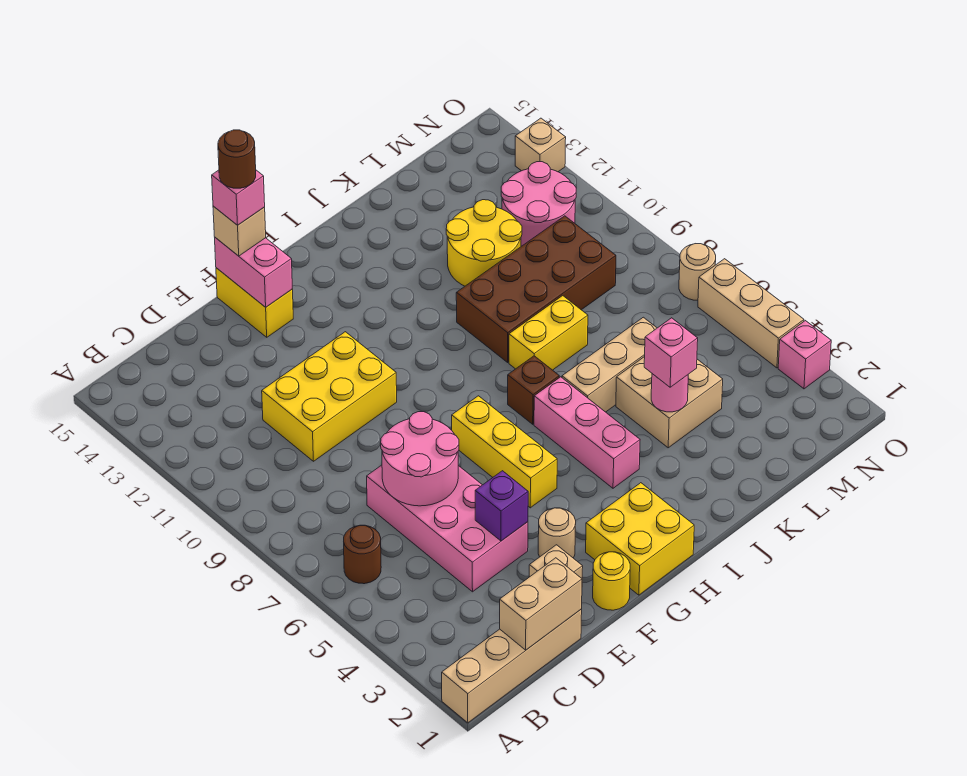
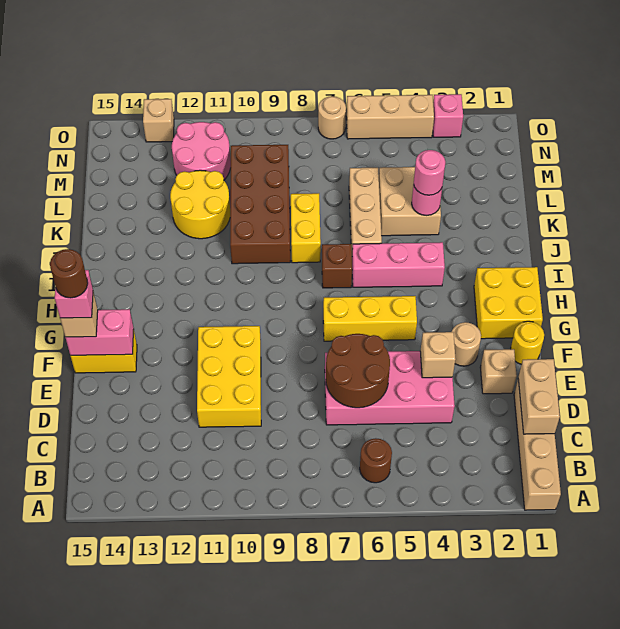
pink 2x2 round brick [381,412,459,506] -> brown 2x2 round brick [326,334,390,408]
purple 1x1 brick [475,471,528,541] -> tan 1x1 brick [420,332,455,378]
pink 1x1 brick [644,318,698,387] -> pink 1x1 round brick [414,150,445,195]

